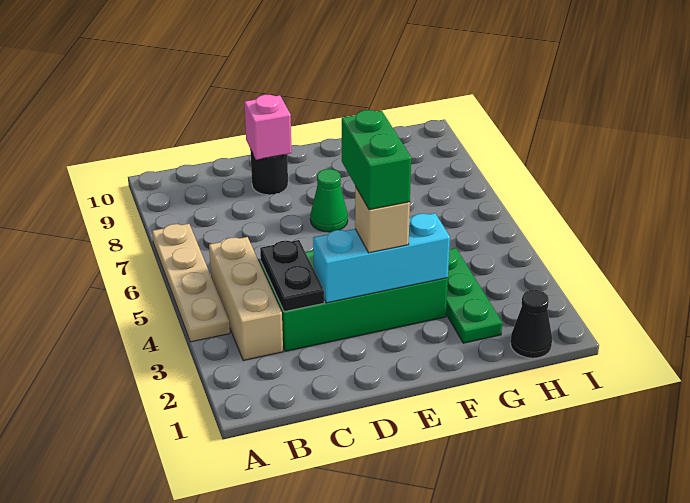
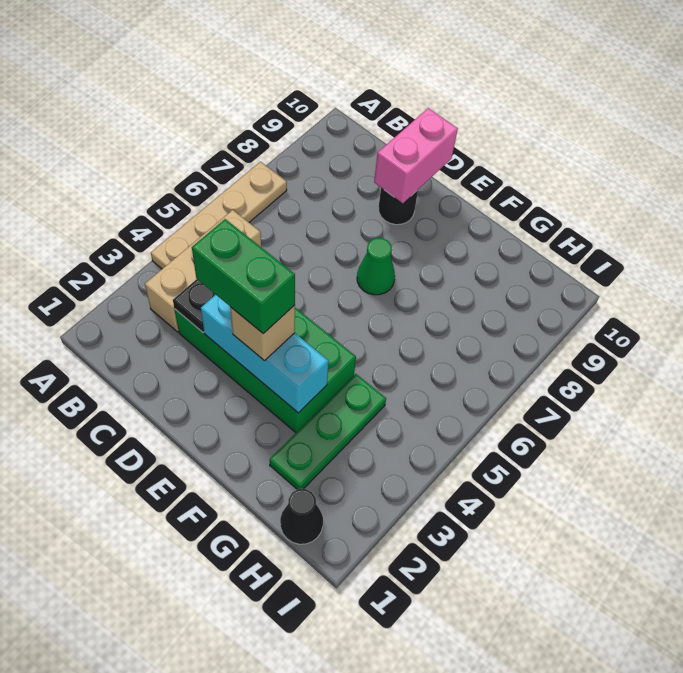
pink 1x1 brick [244,95,292,160] -> pink 1x2 brick [374,108,458,203]
green 1x2 brick [342,110,411,210] -> green 1x2 brick turned to [192,219,295,334]

